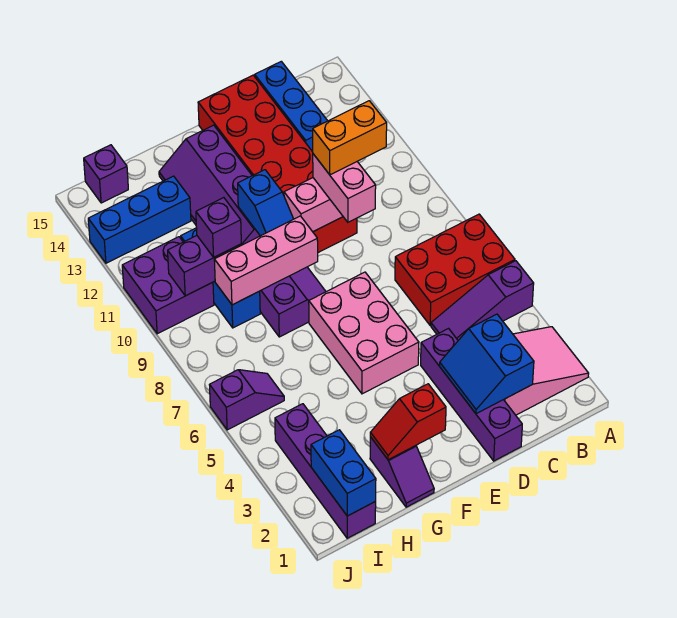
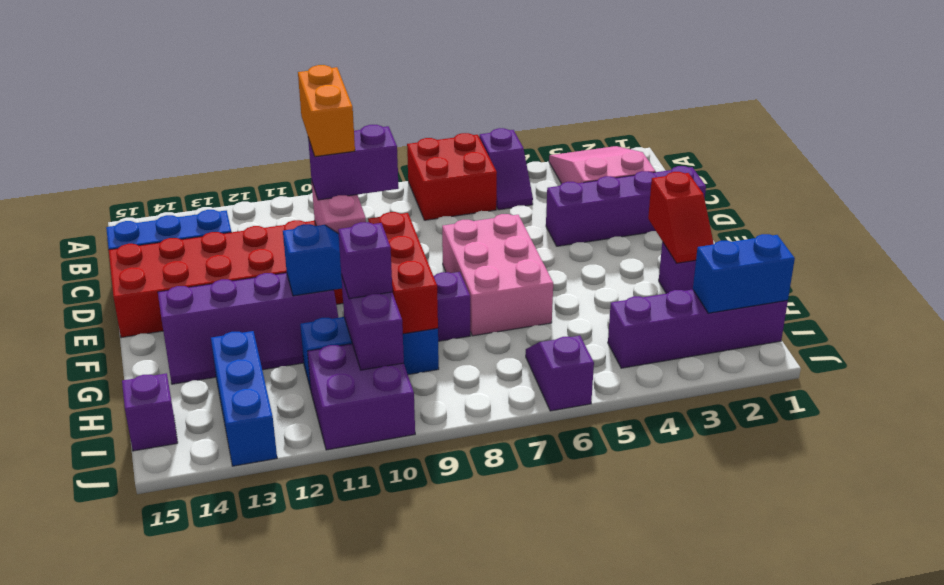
purple 1x3 slope [431,261,534,340] -> purple 1x2 slope [479,128,533,210]
red 2x3 brick [395,214,515,325] -> red 2x2 brick [407,133,497,220]
blue 2x2 slope [440,314,534,414] -> none
pink 1x2 brick [313,154,376,222] -> purple 1x2 brick [308,125,399,200]
pink 2x3 brick [309,272,419,394] -> pink 2x3 brick turned to [442,214,553,336]
pink 1x3 brick [214,216,318,305] -> red 1x3 brick [368,212,438,334]

